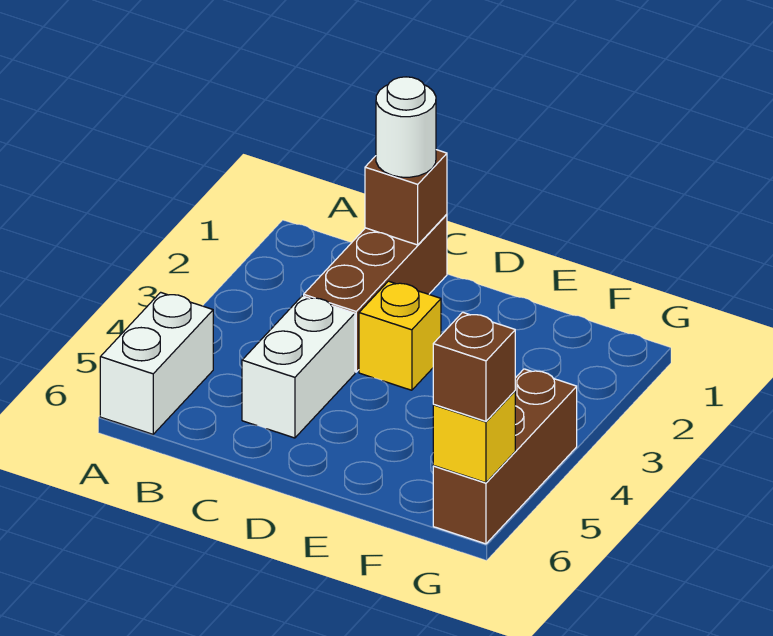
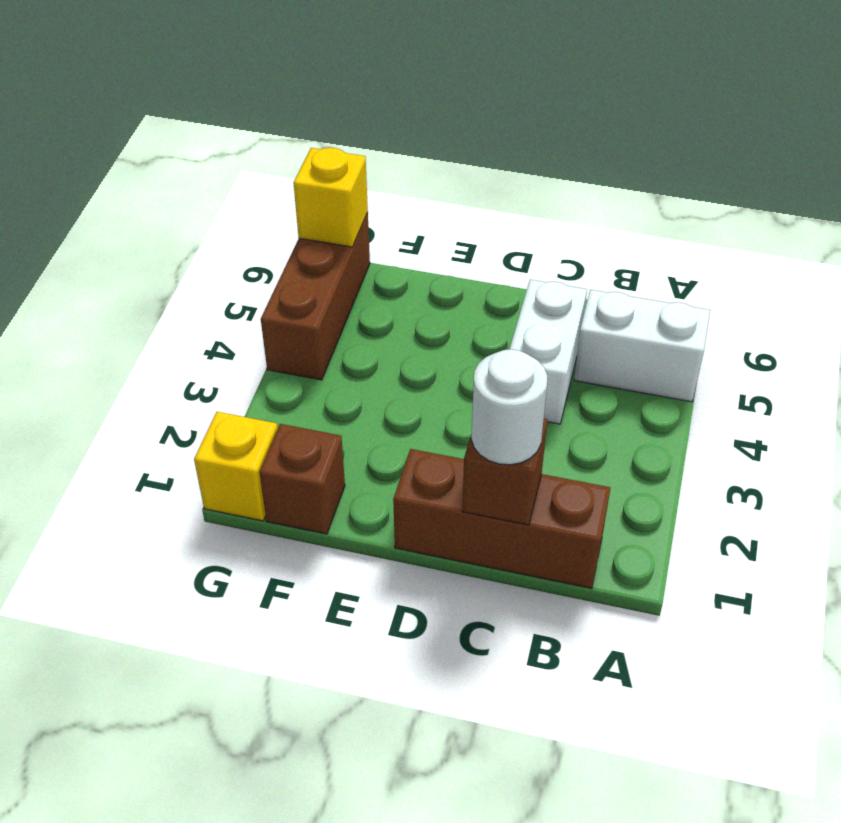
white 1x2 brick [100,292,213,434] -> white 1x2 brick turned to [574,290,710,402]
brown 1x3 brick [304,214,447,372] -> brown 1x3 brick turned to [393,449,610,588]
yellow 1x1 brick [359,281,441,390] -> yellow 1x1 brick moved to [194,412,278,521]
brown 1x1 brick [433,312,515,421] -> brown 1x1 brick moved to [259,424,345,534]

